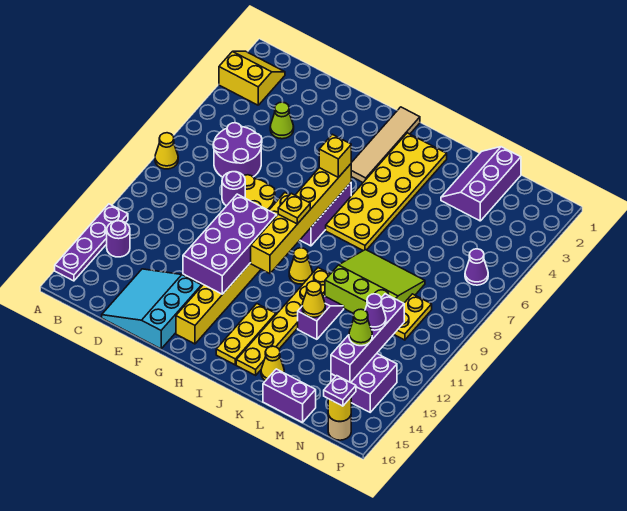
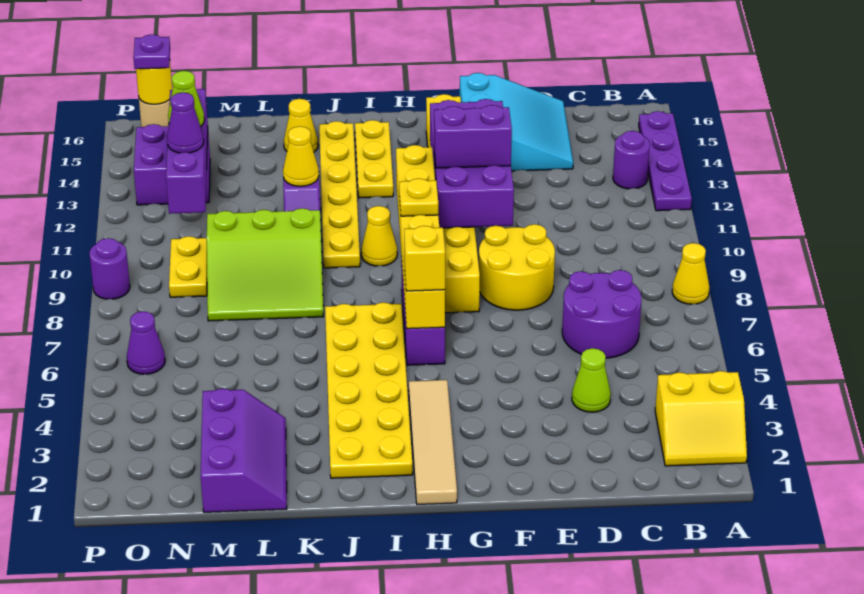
purple 1x1 round brick [222,172,245,206] -> purple 1x1 round brick moved to [89,238,130,299]
purple 1x2 brick [263,369,316,423] -> purple 1x2 brick moved to [434,105,512,168]

